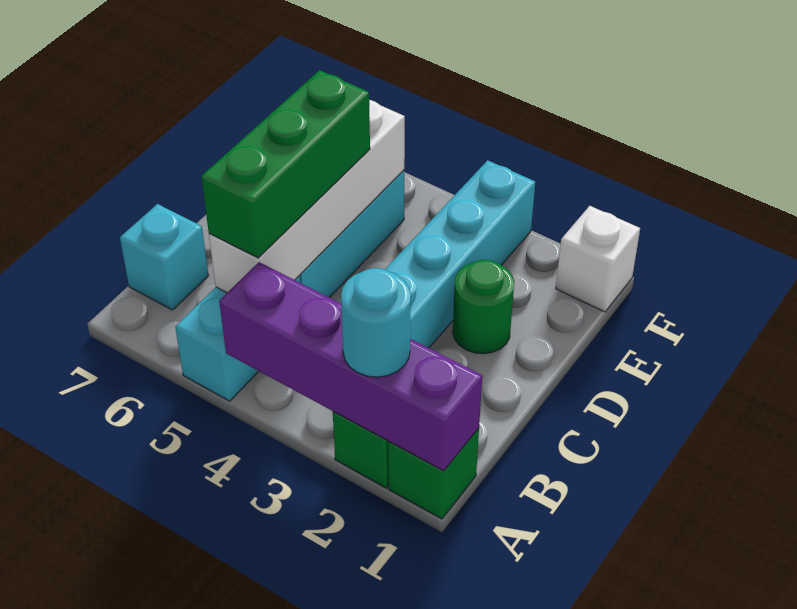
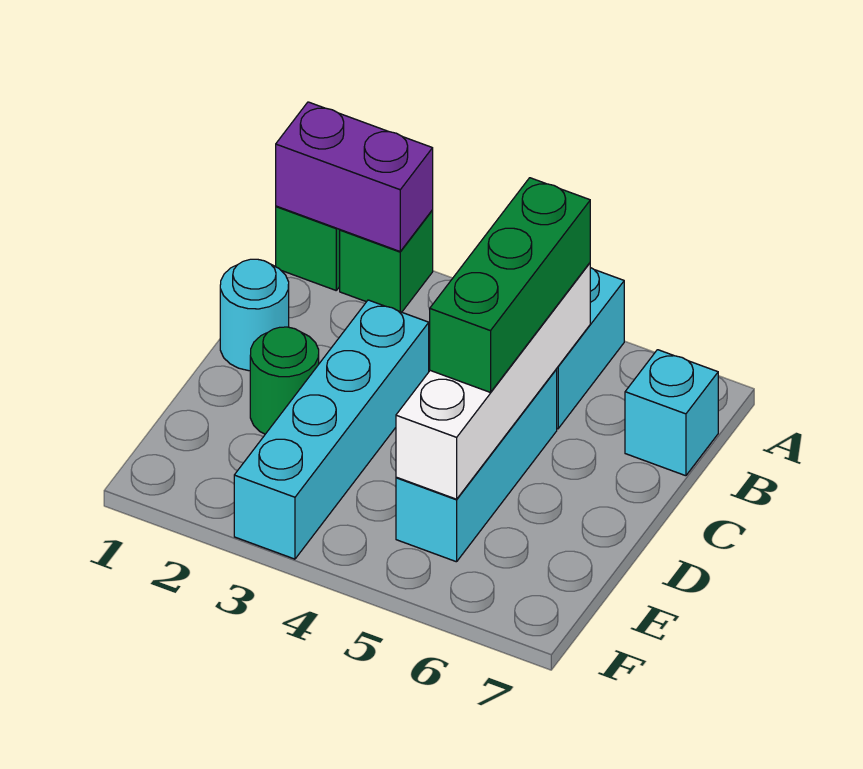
purple 1x4 brick [219,262,482,471] -> purple 1x2 brick [276,102,433,251]
cyan 1x1 round brick [341,268,411,377] -> cyan 1x1 round brick moved to [220,259,289,371]
white 1x1 brick [556,206,640,312] -> none

